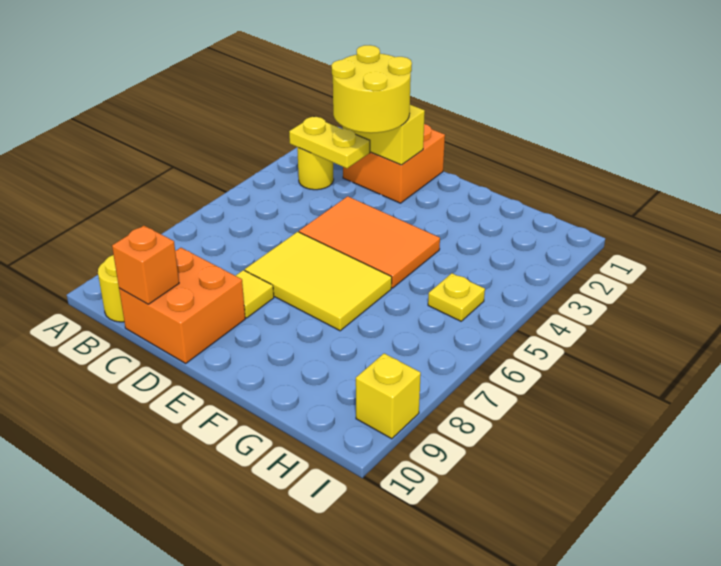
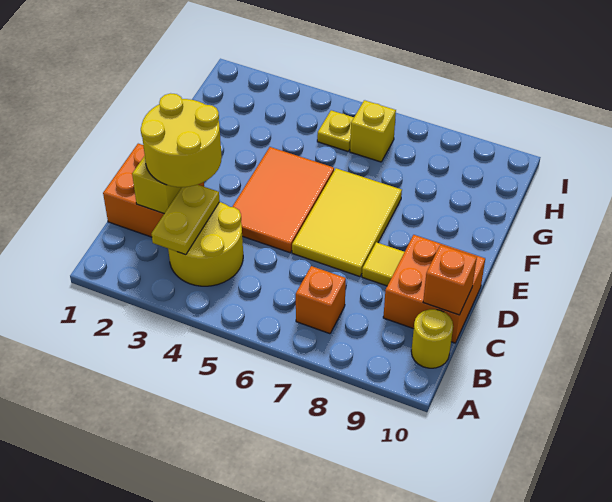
yellow 1x1 round brick [297,147,334,190] -> yellow 2x2 round brick [168,202,243,286]
none -> orange 1x1 brick [296,266,346,334]
yellow 1x1 brick [356,353,421,439] -> yellow 1x1 brick moved to [350,100,396,162]

